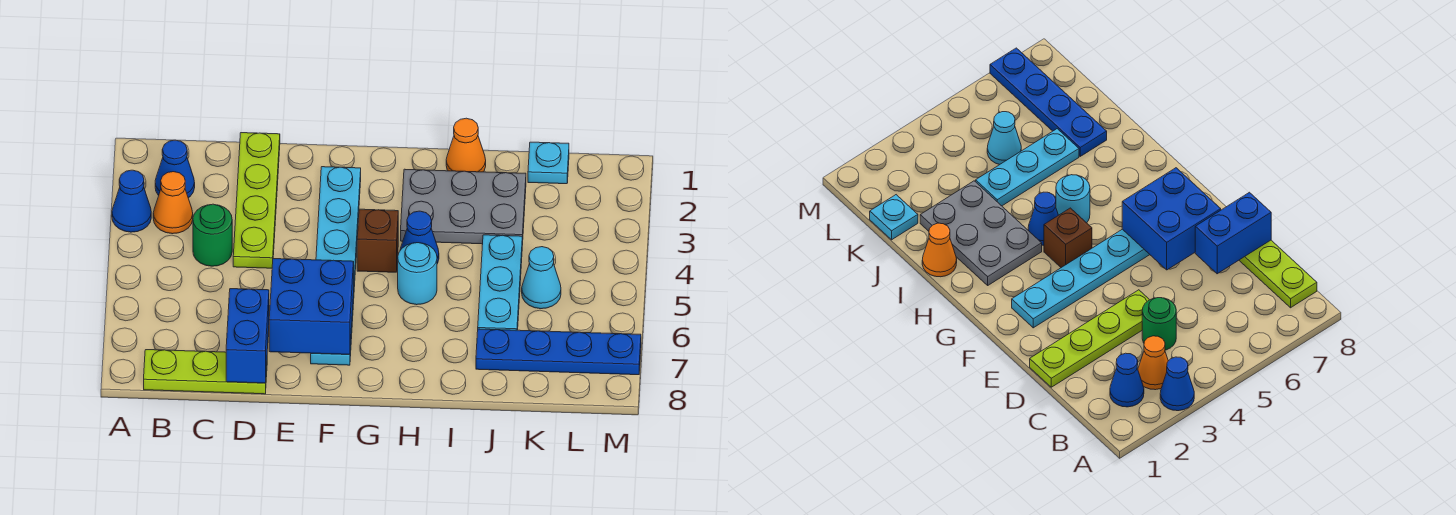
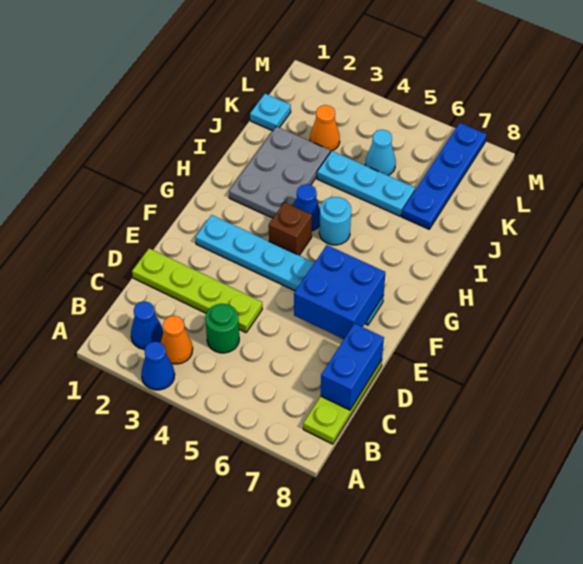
blue 1x2 brick [226,289,269,383] -> blue 1x2 brick turned to [321,323,384,410]
orange 1x1 cone [446,118,486,172] -> orange 1x1 cone moved to [310,105,340,151]

